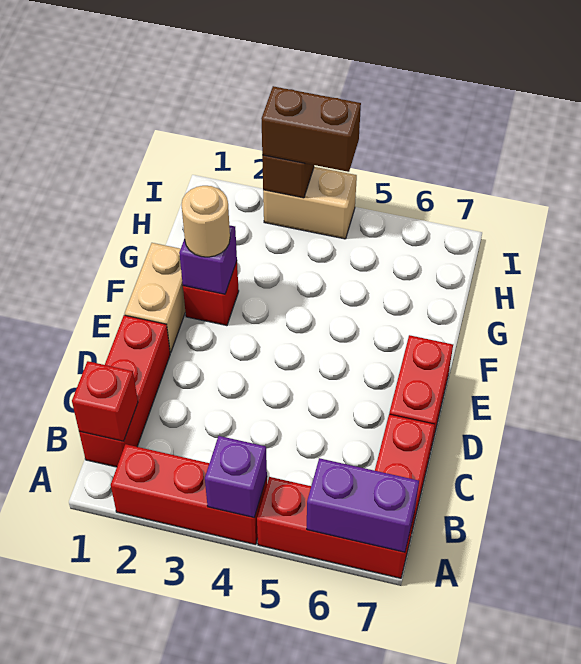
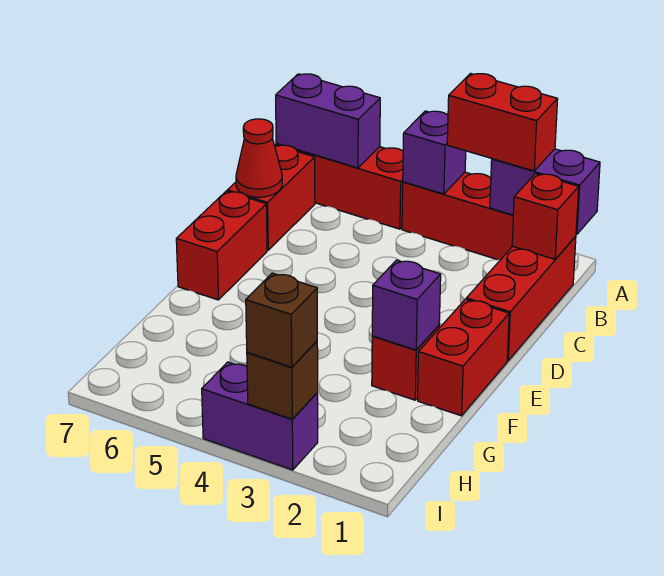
none -> purple 1x2 brick [490,149,600,234]
none -> red 1x2 brick [447,74,558,171]
none -> red 1x1 cone [236,119,282,197]
tan 1x2 brick [125,243,185,353] -> red 1x2 brick [418,299,509,416]
tan 1x1 round brick [182,186,230,257] -> none
tan 1x2 brick [263,167,357,239] -> purple 1x2 brick [202,362,318,470]
brown 1x2 brick [261,86,361,172] -> brown 1x1 brick [246,273,317,367]

